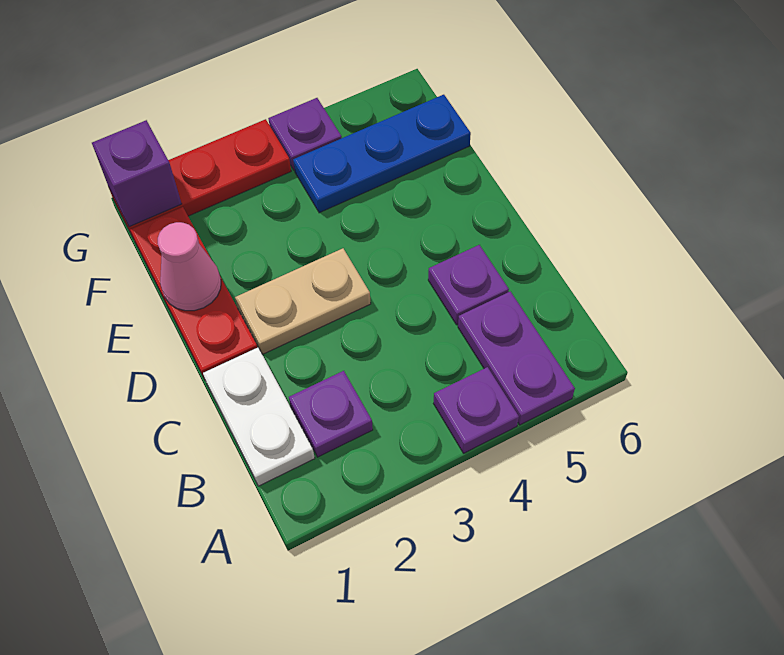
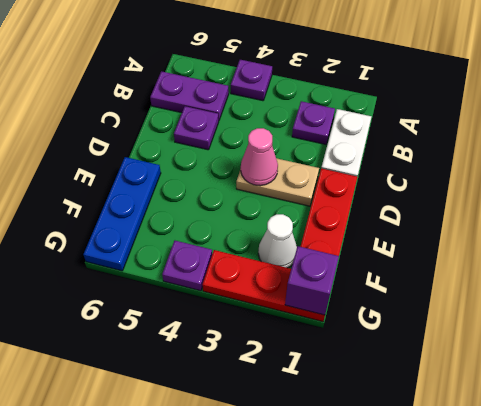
purple 1x2 plate [458,291,575,425] -> purple 1x2 plate turned to [150,71,229,120]
pink 1x1 cone [158,222,221,311] -> pink 1x1 cone moved to [241,128,278,186]
none -> white 1x1 cone [258,214,297,268]
blue 1x3 plate [293,95,471,213] -> blue 1x3 plate turned to [83,157,161,271]

